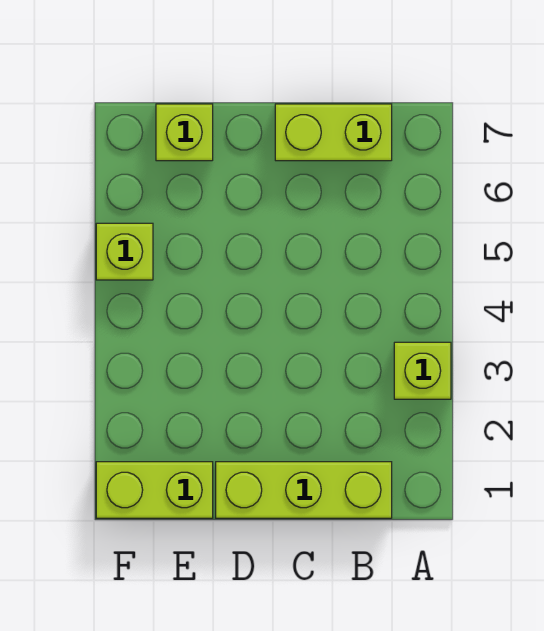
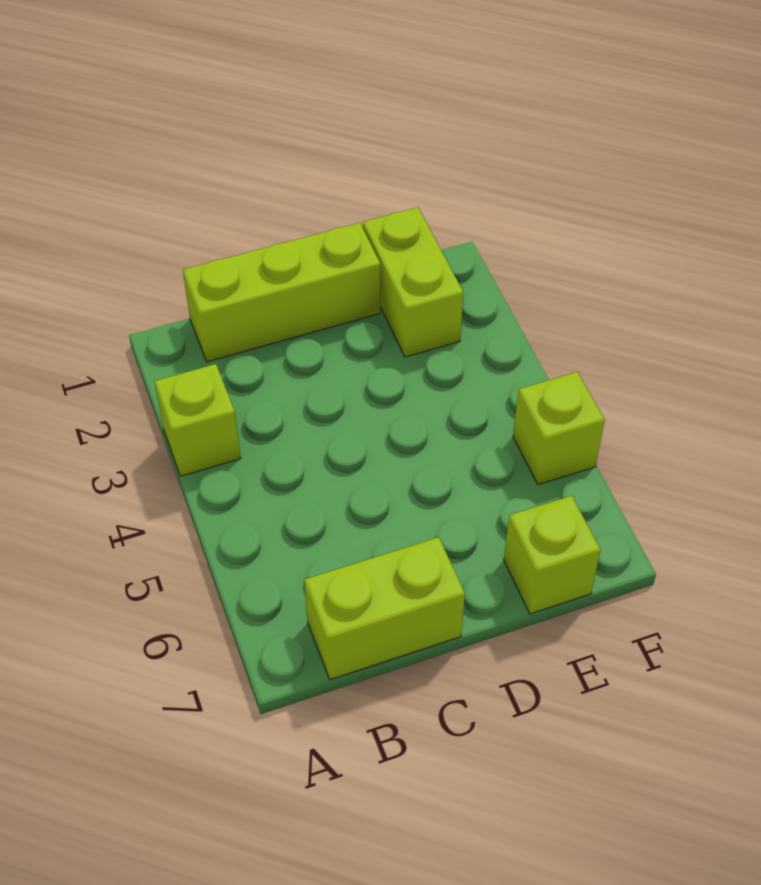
lime 1x2 brick [96,462,213,518] -> lime 1x2 brick turned to [363,207,463,357]

